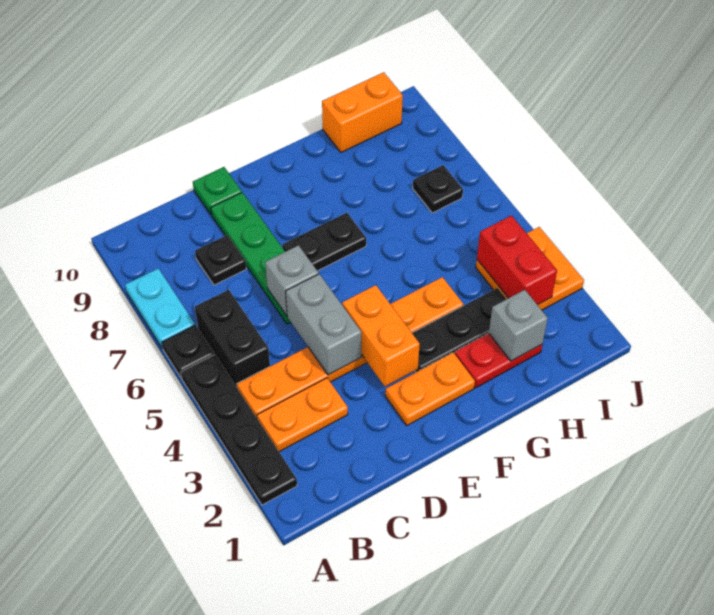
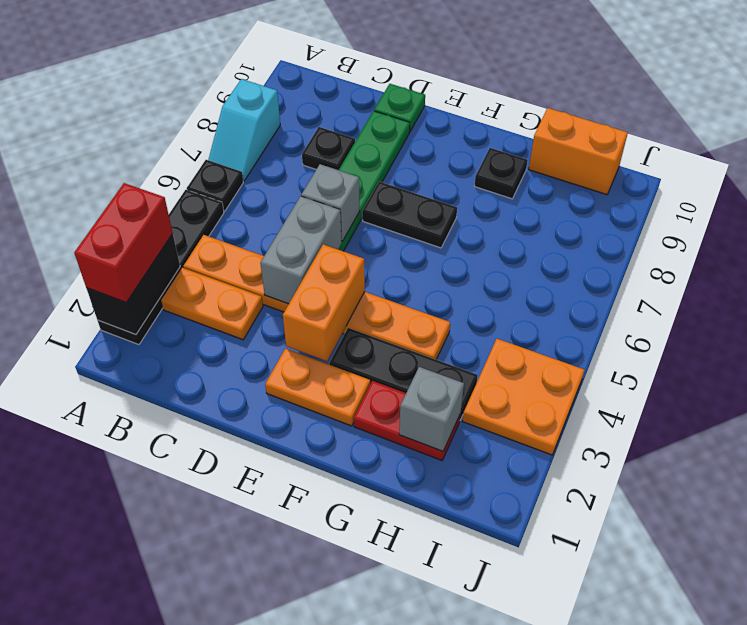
cyan 1x2 plate [125,268,195,349] -> cyan 1x2 slope [208,79,280,181]
black 1x2 brick [195,290,270,387] -> black 1x2 brick moved to [86,234,180,335]
red 1x2 brick [477,216,557,305] -> red 1x2 brick moved to [74,183,173,302]
black 1x1 plate [413,165,463,213] -> black 1x1 plate moved to [474,148,528,199]

